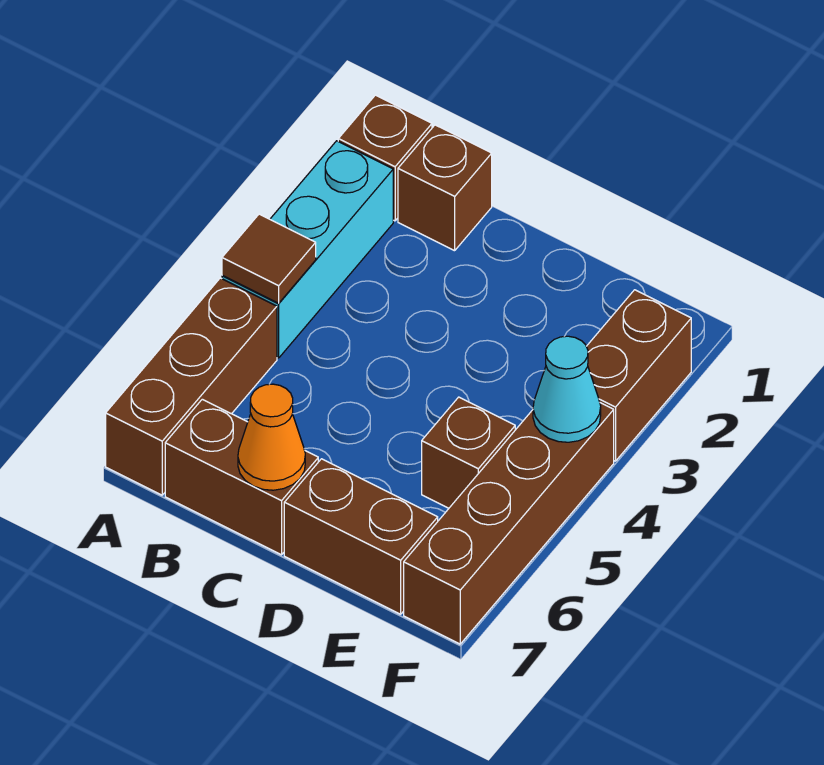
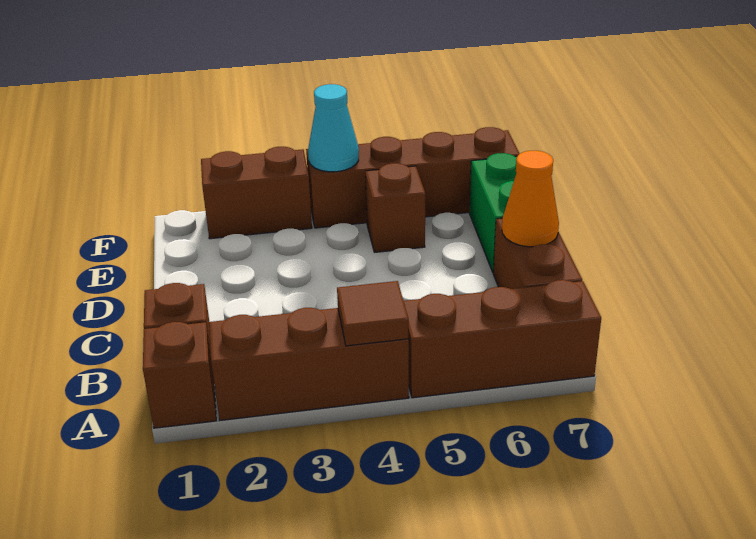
cyan 1x3 brick [222,141,393,358] -> brown 1x3 brick [209,308,409,420]
brown 1x2 brick [284,459,438,614] -> green 1x2 brick [469,153,517,272]

